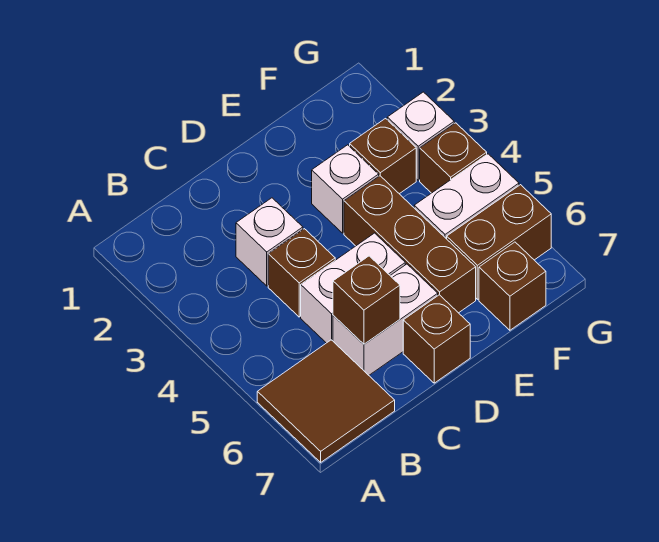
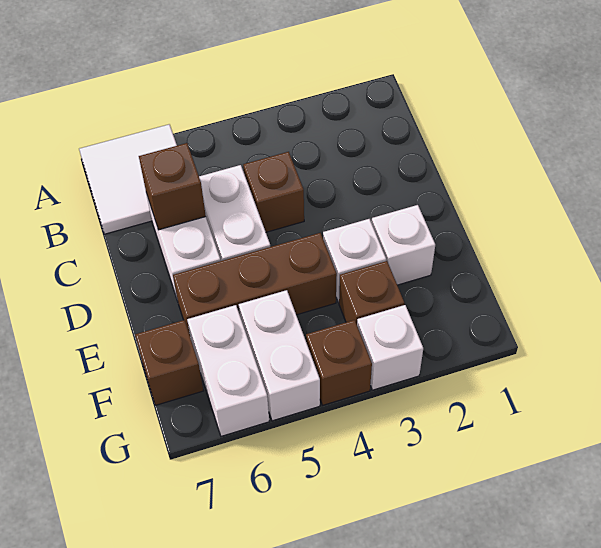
brown 2x2 tile [257,340,395,462] -> white 2x2 tile [79,125,177,234]
white 1x1 brick [236,198,303,286] -> white 1x1 brick moved to [372,205,435,285]
brown 1x1 brick [403,295,470,383] -> none
brown 1x2 brick [447,185,551,299] -> white 1x2 brick [187,305,269,436]

